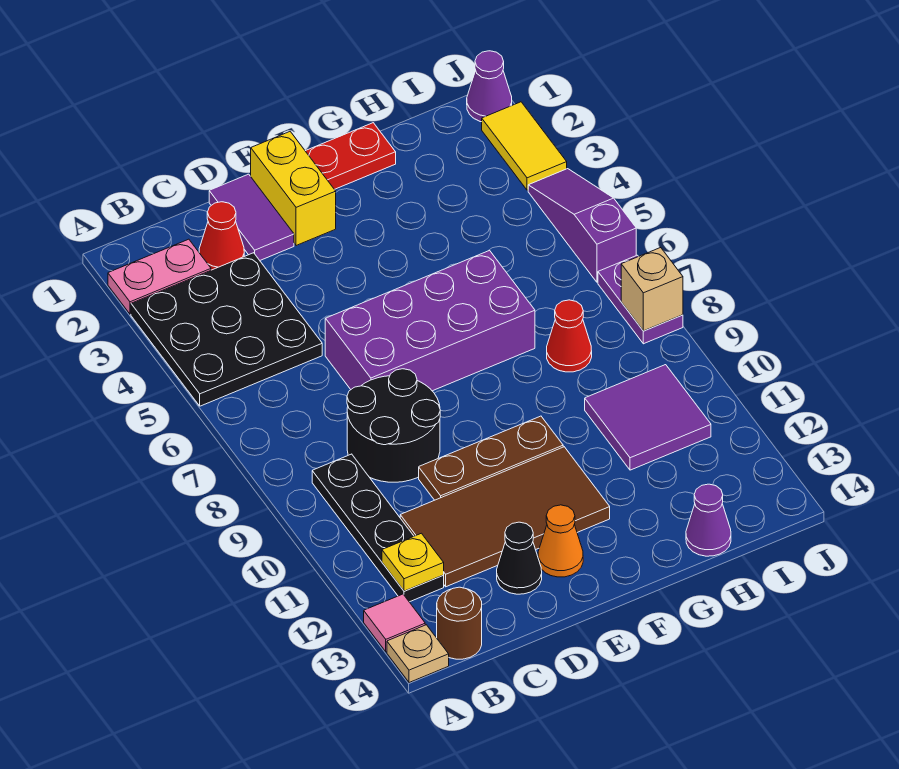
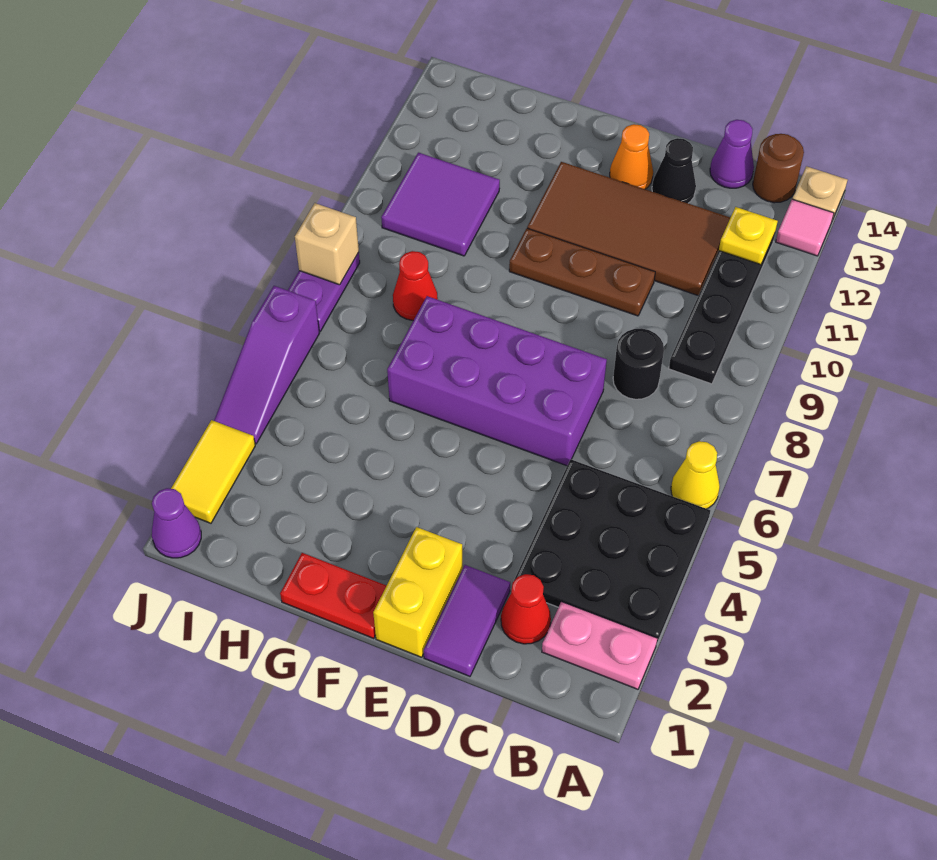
none -> yellow 1x1 cone [671,441,720,509]
black 2x2 round brick [347,369,440,482] -> black 1x1 round brick [613,328,664,399]
purple 1x1 cone [686,484,731,556] -> purple 1x1 cone moved to [710,120,754,188]

